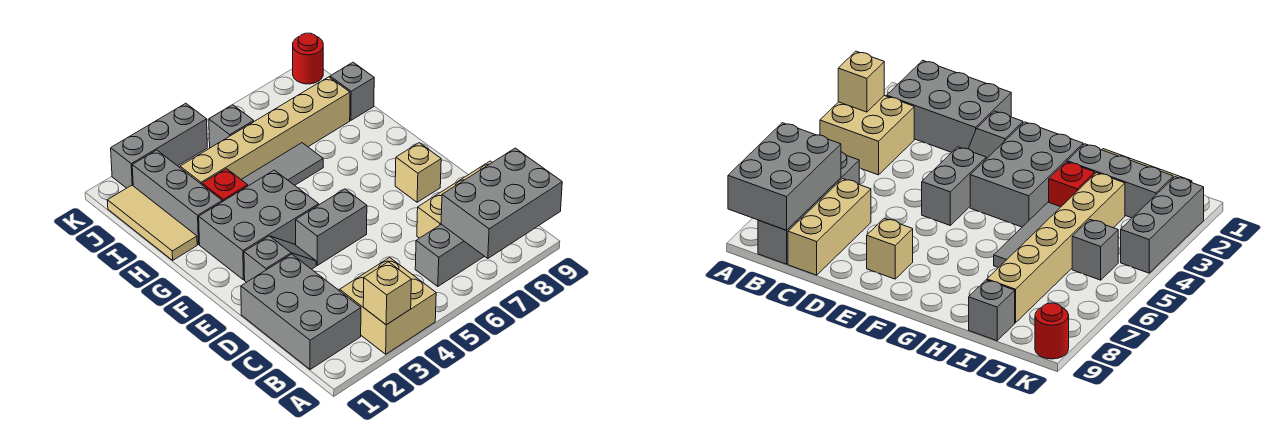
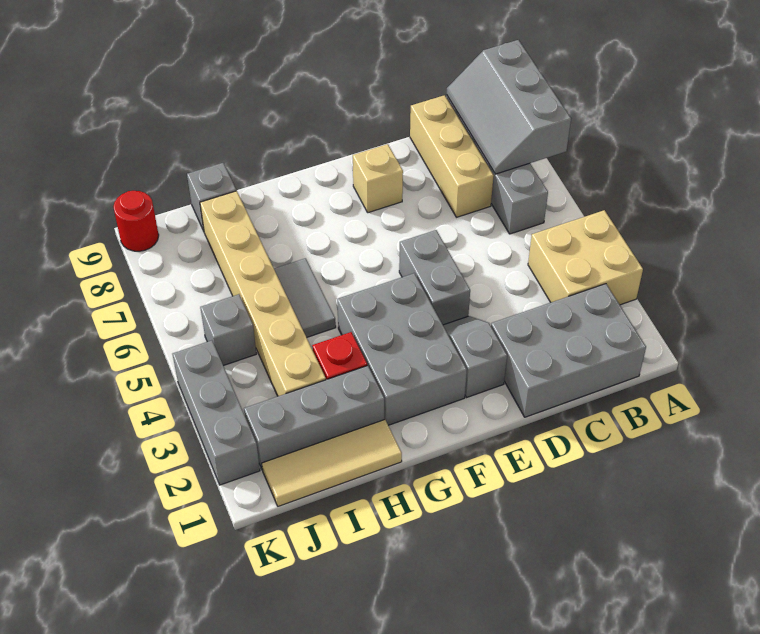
tan 1x1 brick [363,262,411,325] -> none
grey 2x3 brick [441,148,562,258] -> grey 2x3 slope [447,40,571,174]
grey 1x3 tile [241,143,323,186] -> grey 1x2 tile [274,258,336,338]

